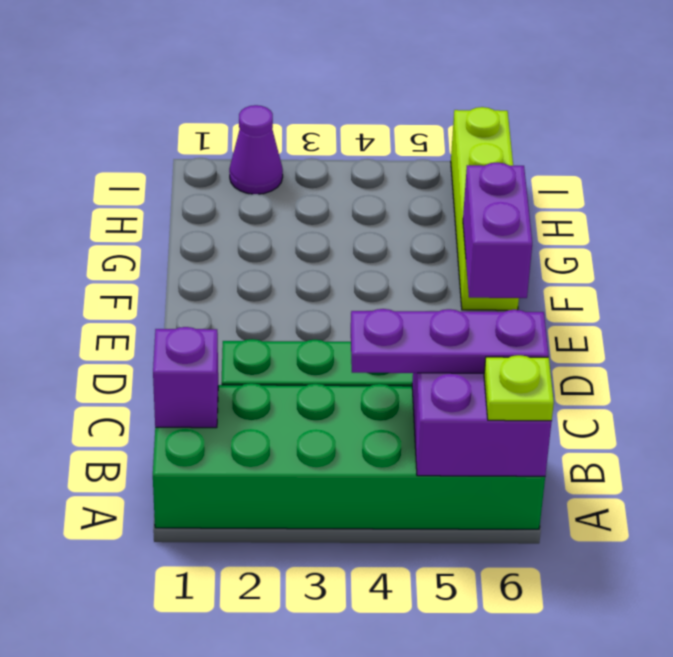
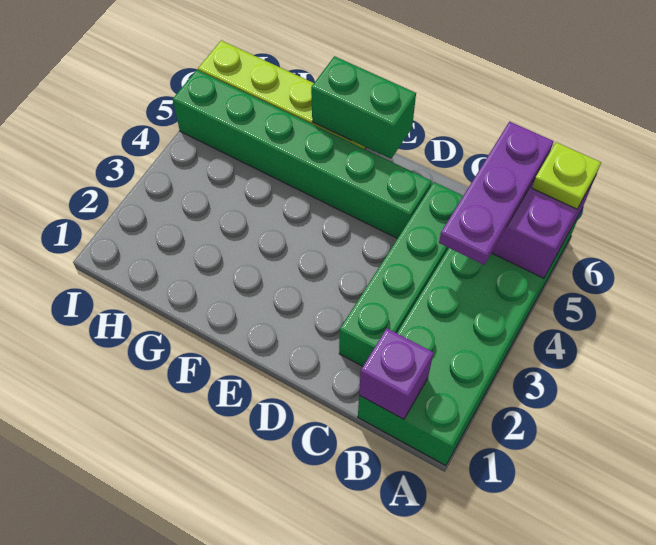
none -> green 1x6 brick [173,70,432,238]
purple 1x2 brick [463,162,532,298] -> green 1x2 brick [311,56,416,159]
purple 1x1 cone [229,105,283,194] -> none

